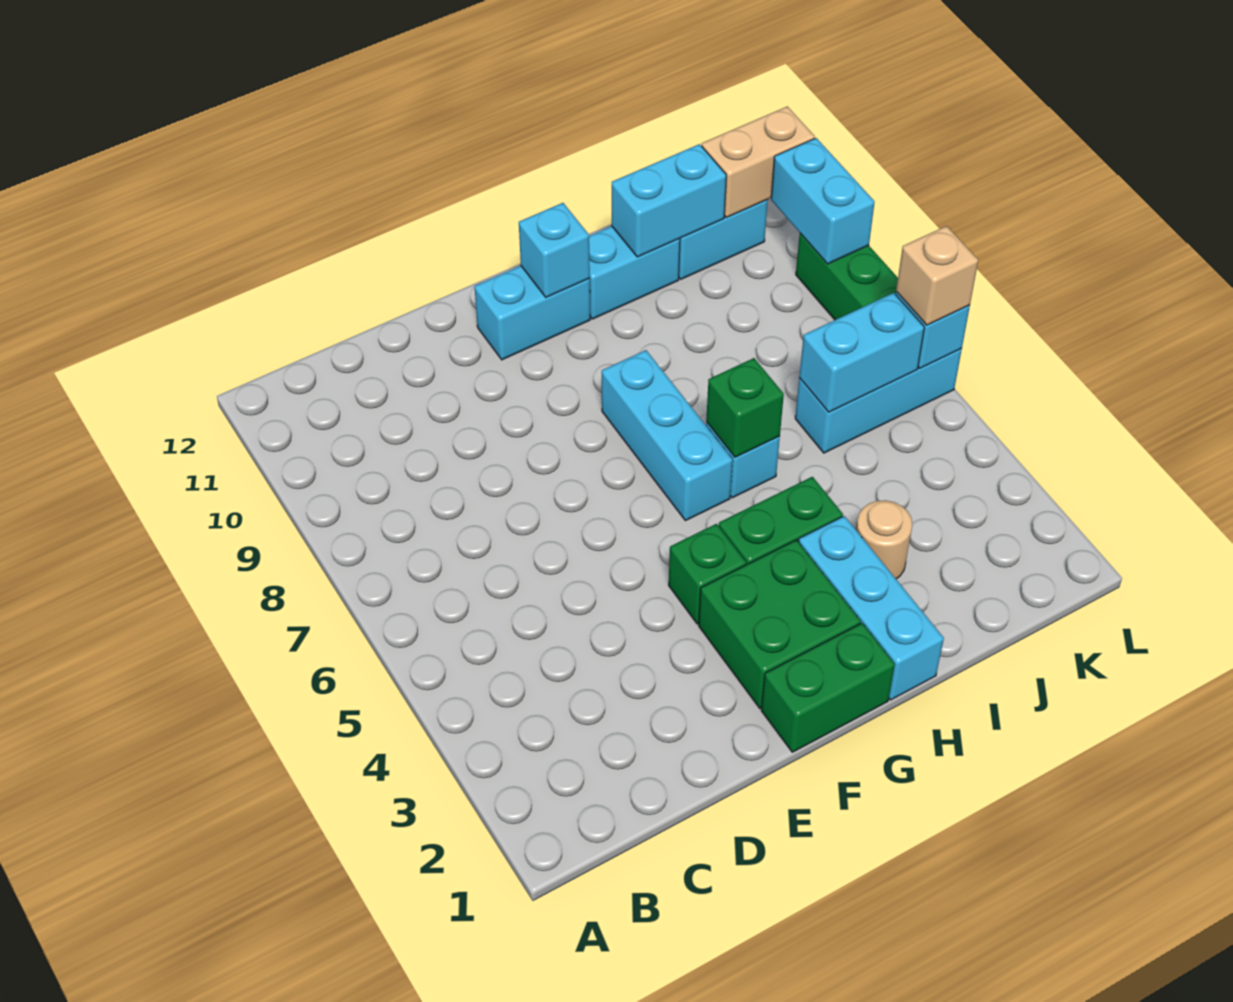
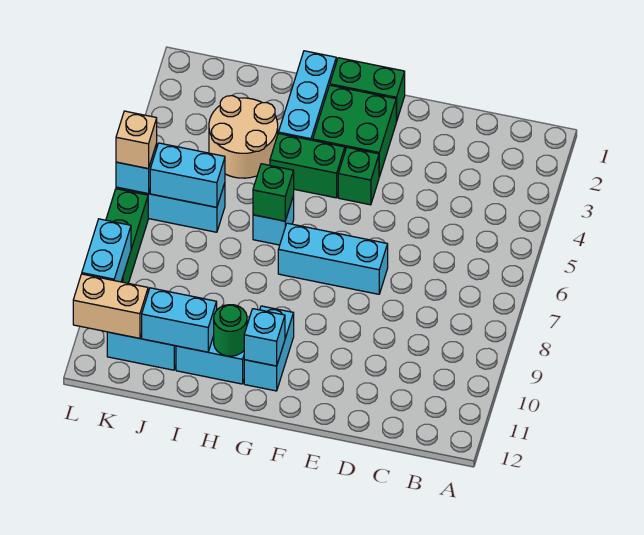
cyan 1x2 brick [475,266,590,360] -> cyan 1x2 brick turned to [244,306,294,391]
cyan 1x3 brick [602,350,733,521] -> cyan 1x3 brick turned to [278,223,388,294]
none -> green 1x1 round brick [214,305,247,356]
tan 1x1 round brick [856,500,912,579] -> tan 2x2 round brick [209,96,278,178]

